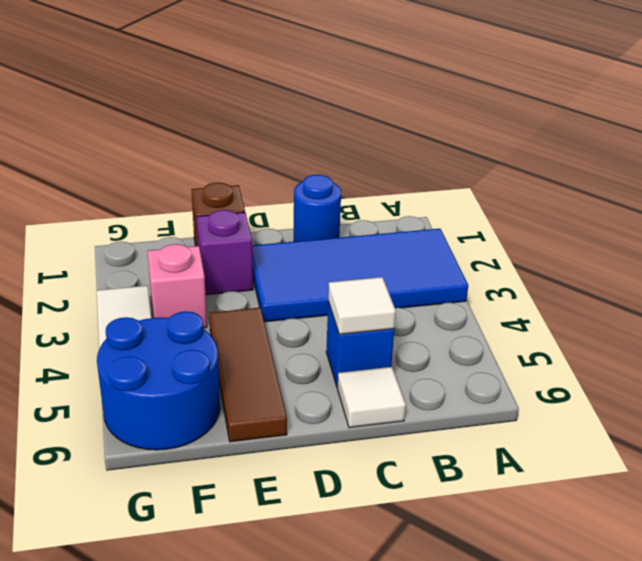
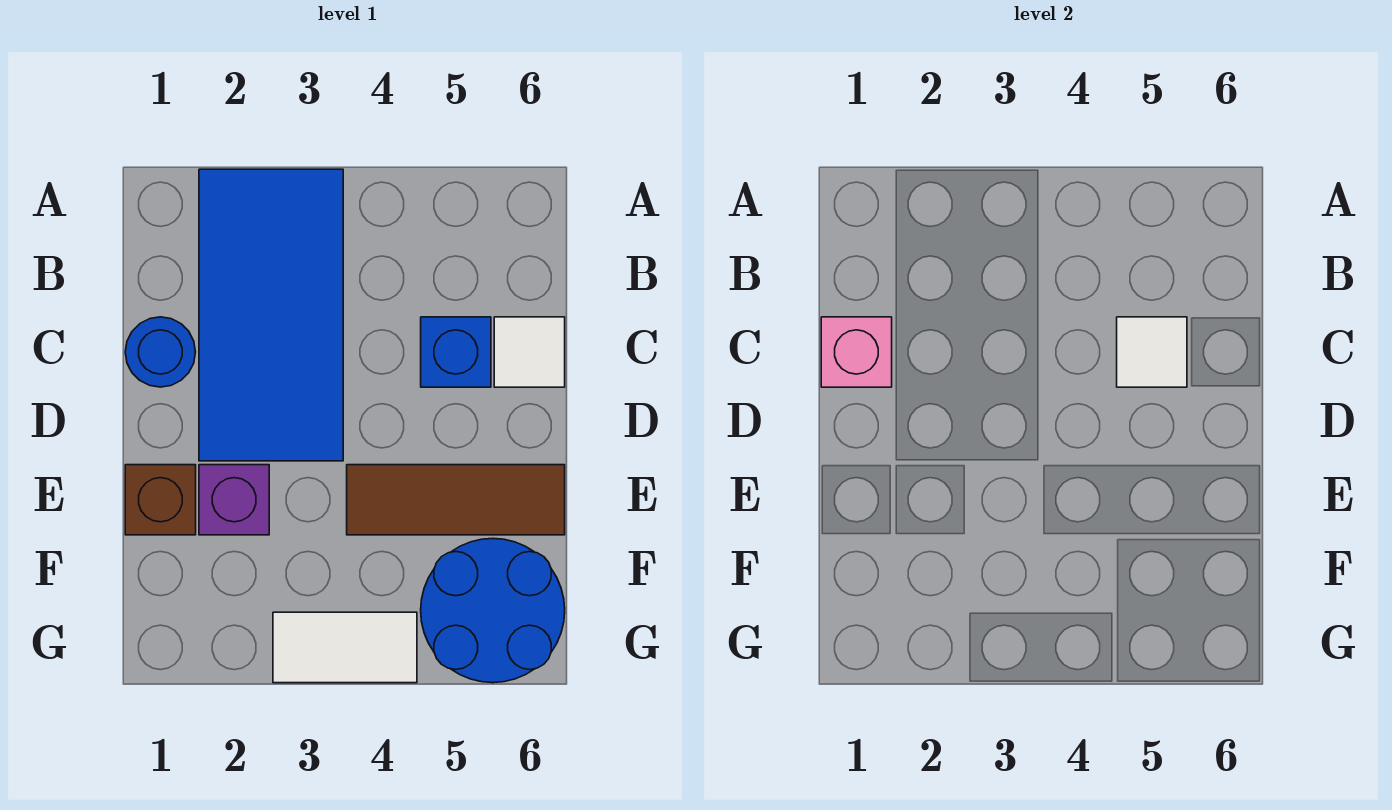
pink 1x1 brick [147,244,207,328] -> pink 1x1 brick moved to [821,317,892,387]

